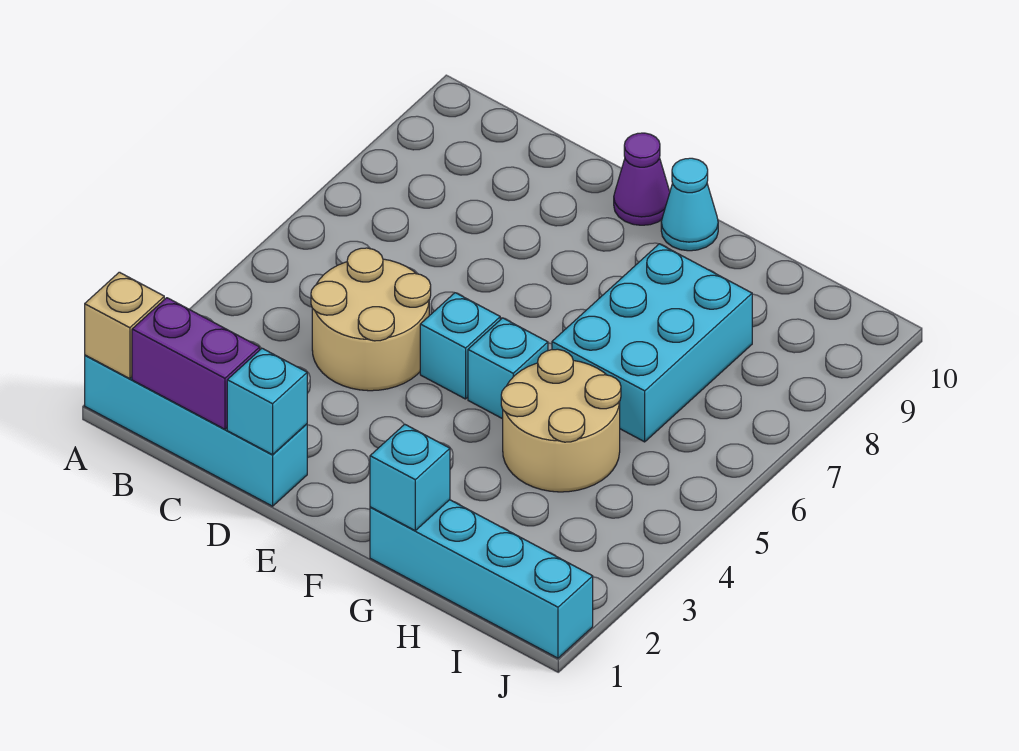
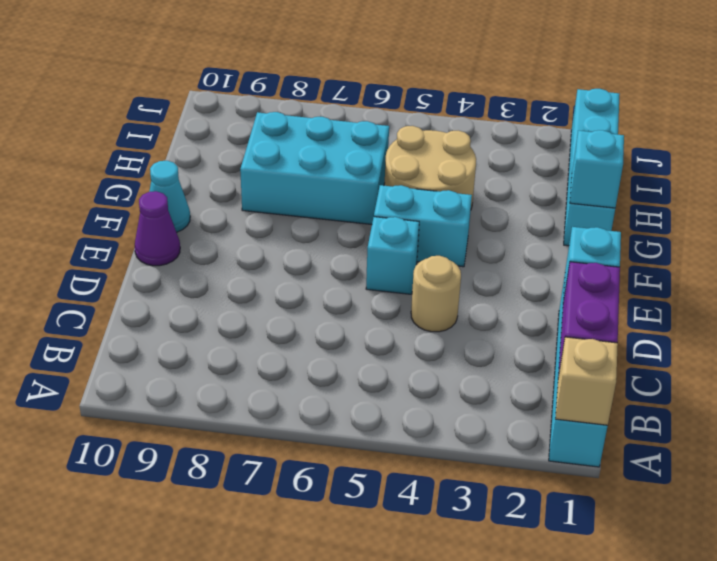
tan 2x2 round brick [311,248,431,391] -> tan 1x1 round brick [411,256,461,332]
cyan 1x1 brick [468,318,548,419] -> cyan 1x2 brick [374,185,472,267]

